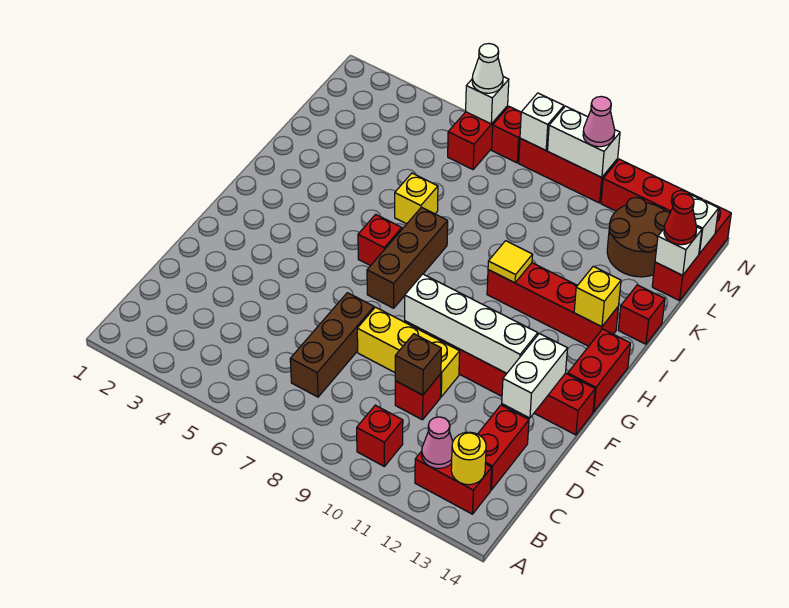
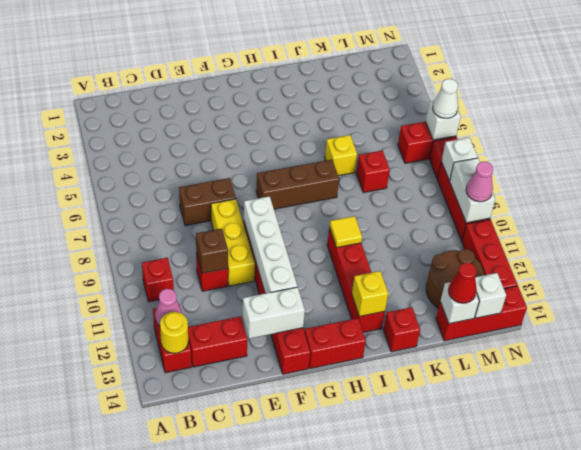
brown 1x3 brick [290,293,374,397] -> brown 1x2 brick [179,178,236,226]
red 1x1 brick [358,214,402,266] -> red 1x1 brick moved to [356,150,390,193]

